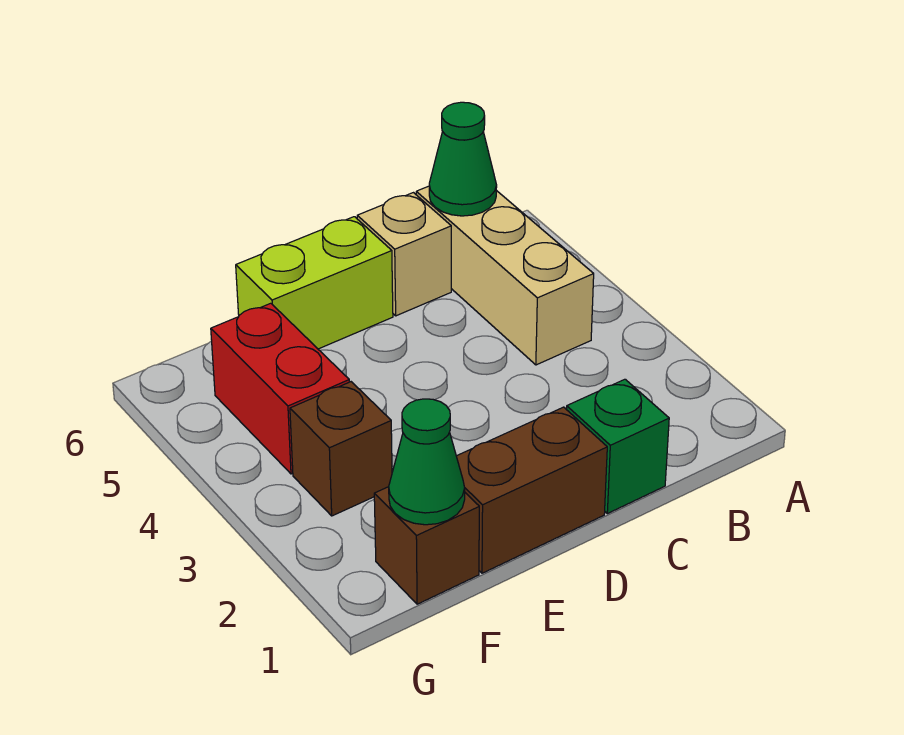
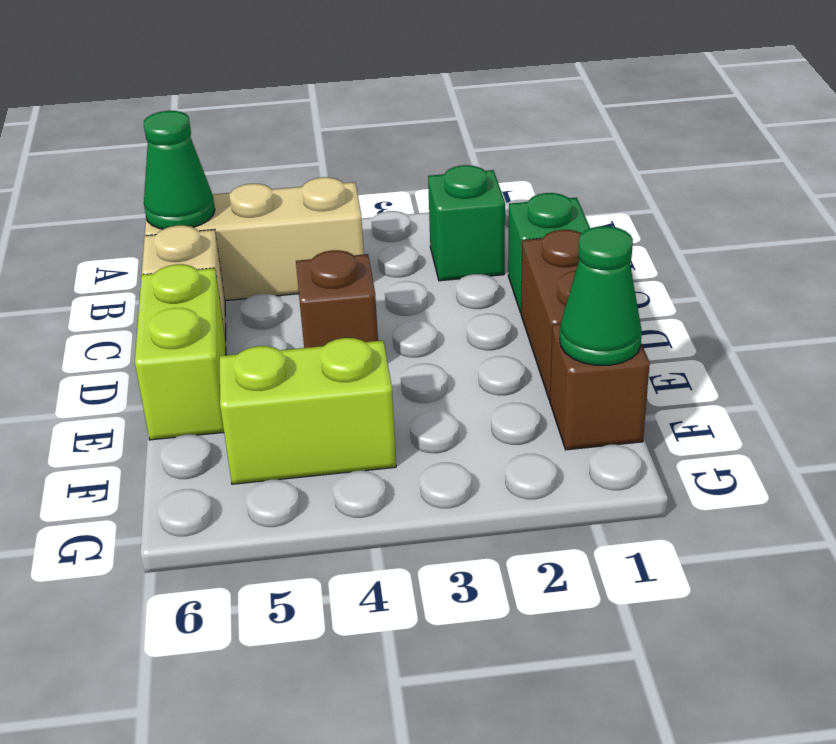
none -> green 1x1 brick [428,165,505,281]
brown 1x1 brick [290,382,392,516] -> brown 1x1 brick moved to [296,250,378,348]
red 1x2 brick [211,303,349,474] -> lime 1x2 brick [220,338,396,484]

